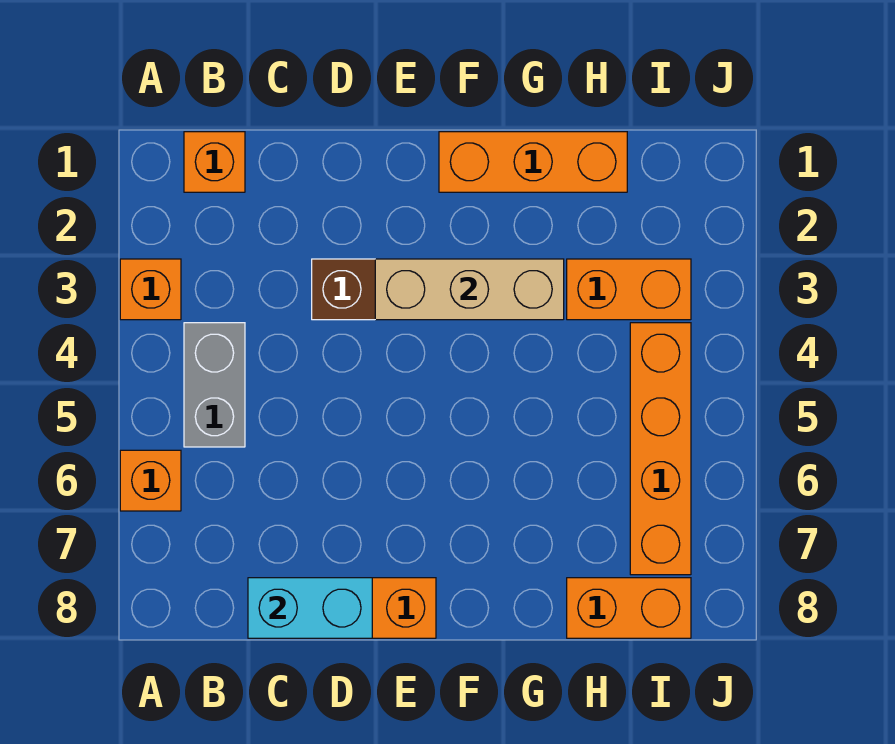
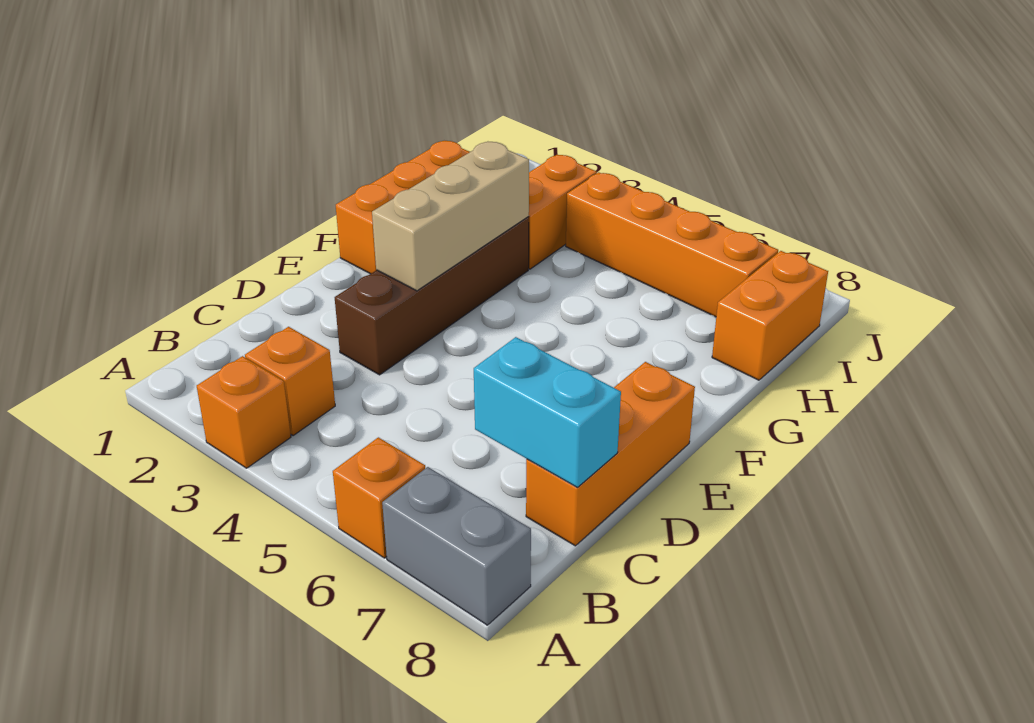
orange 1x1 brick [184,132,245,192] -> orange 1x1 brick moved to [245,327,335,436]
grey 1x2 brick [184,323,245,447] -> grey 1x2 brick moved to [382,467,531,625]
cyan 1x2 brick [248,578,372,638] -> cyan 1x2 brick turned to [474,337,621,487]

